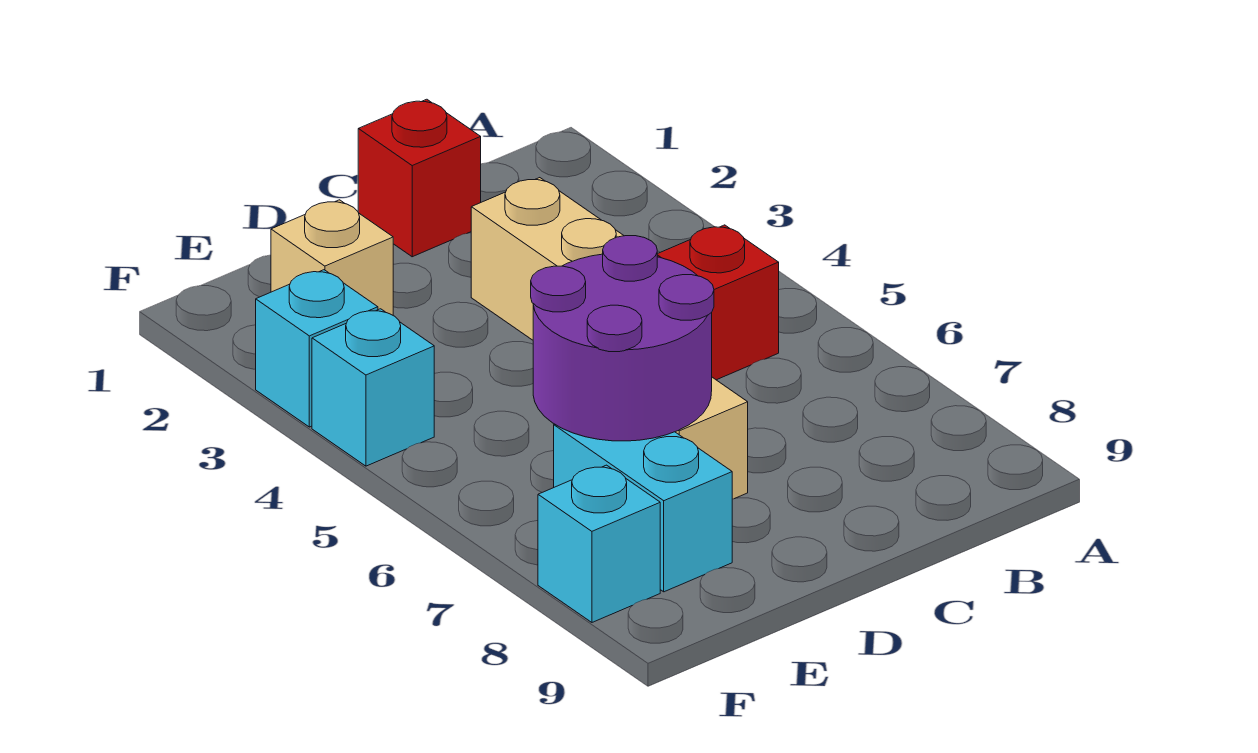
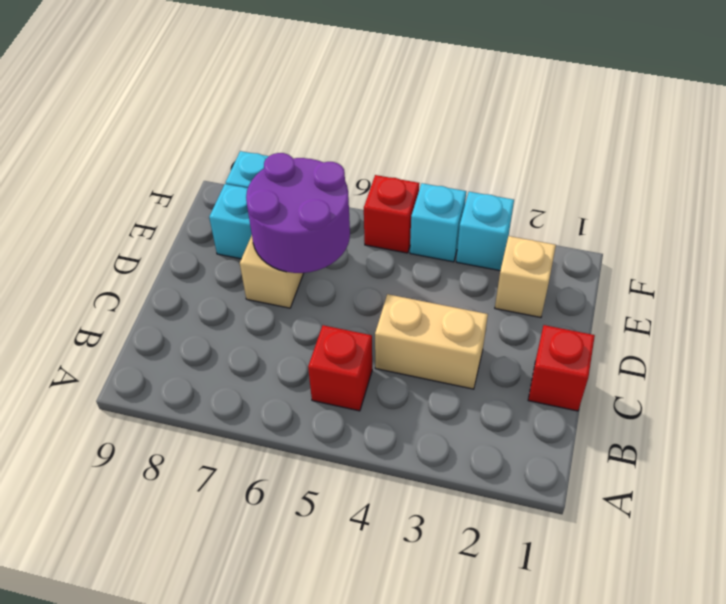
none -> red 1x1 brick [364,175,419,253]

